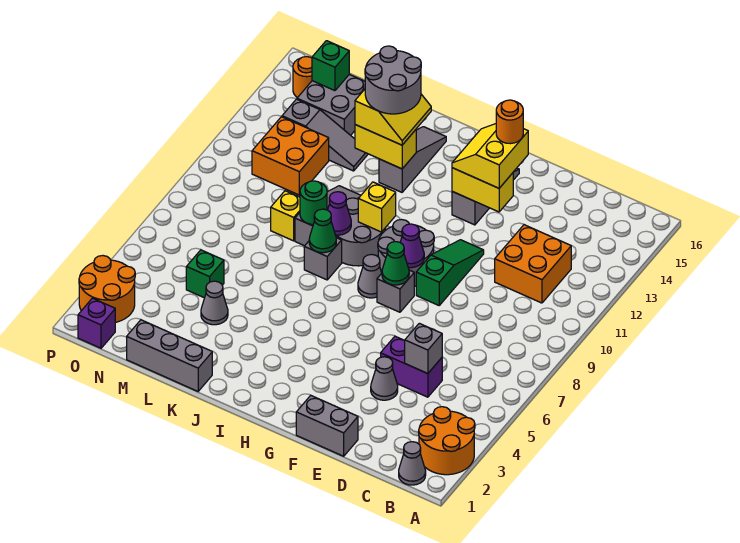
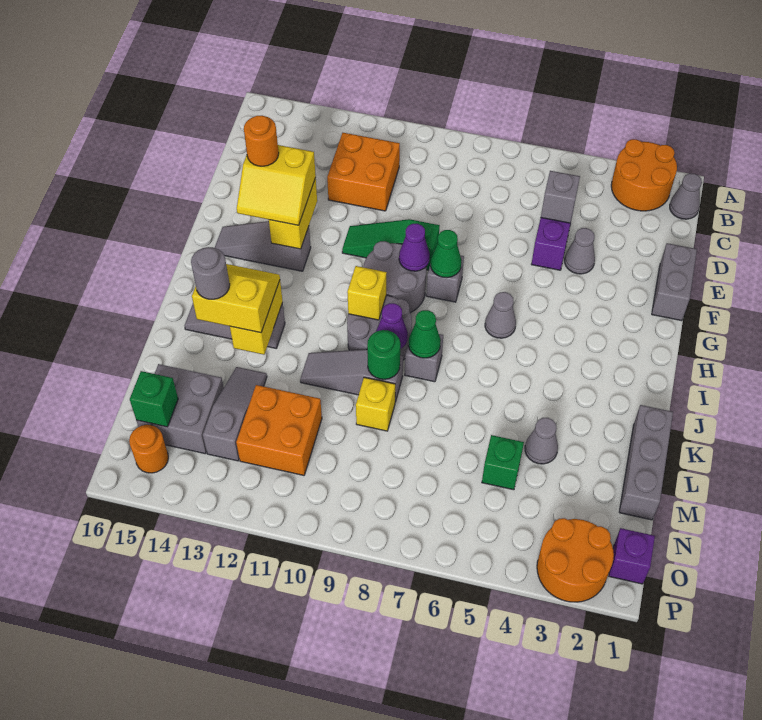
grey 1x1 cone [358,254,382,298] -> grey 1x1 cone moved to [485,292,516,338]
grey 2x2 round brick [365,46,421,114] -> grey 1x1 round brick [191,247,230,299]

